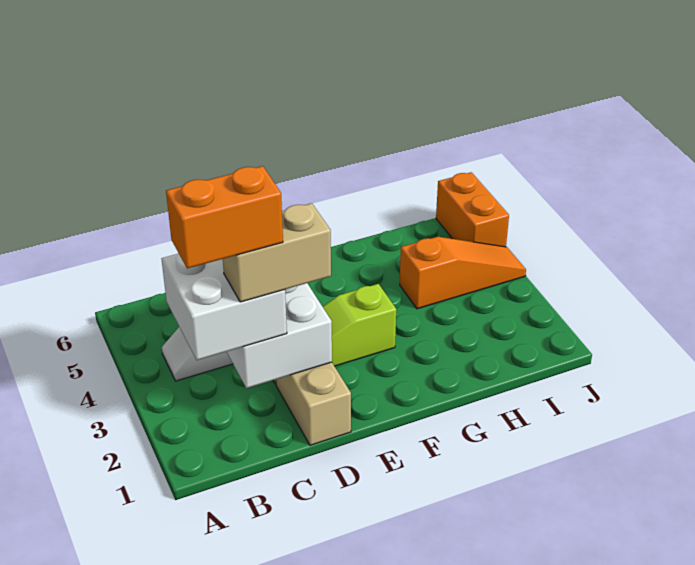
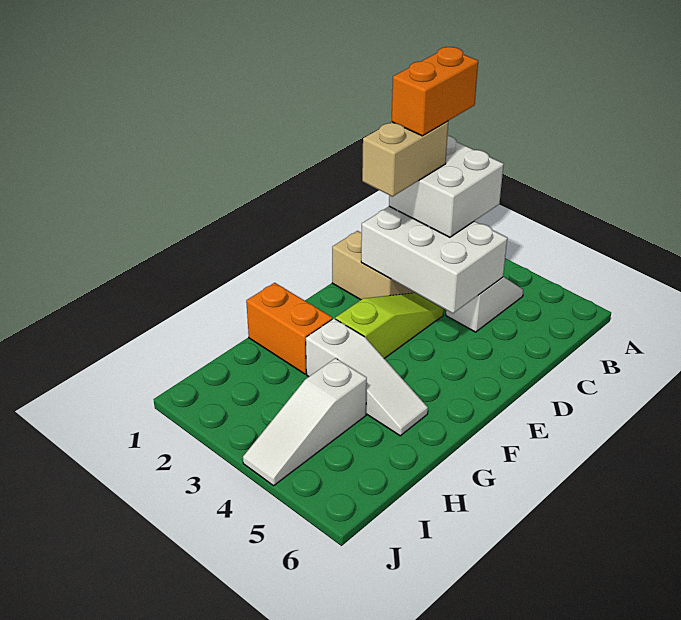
none -> white 1x3 slope [306,319,428,436]
orange 1x3 slope [400,237,526,309] -> white 1x3 slope [243,358,367,486]
orange 1x2 brick [436,172,509,247] -> orange 1x2 brick moved to [246,283,332,374]

